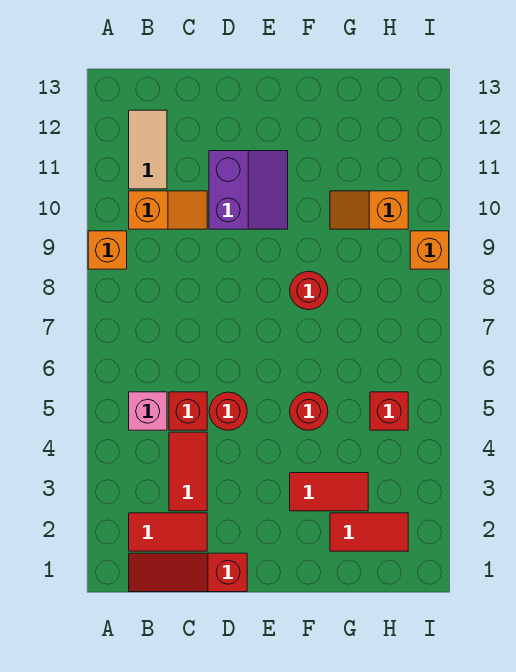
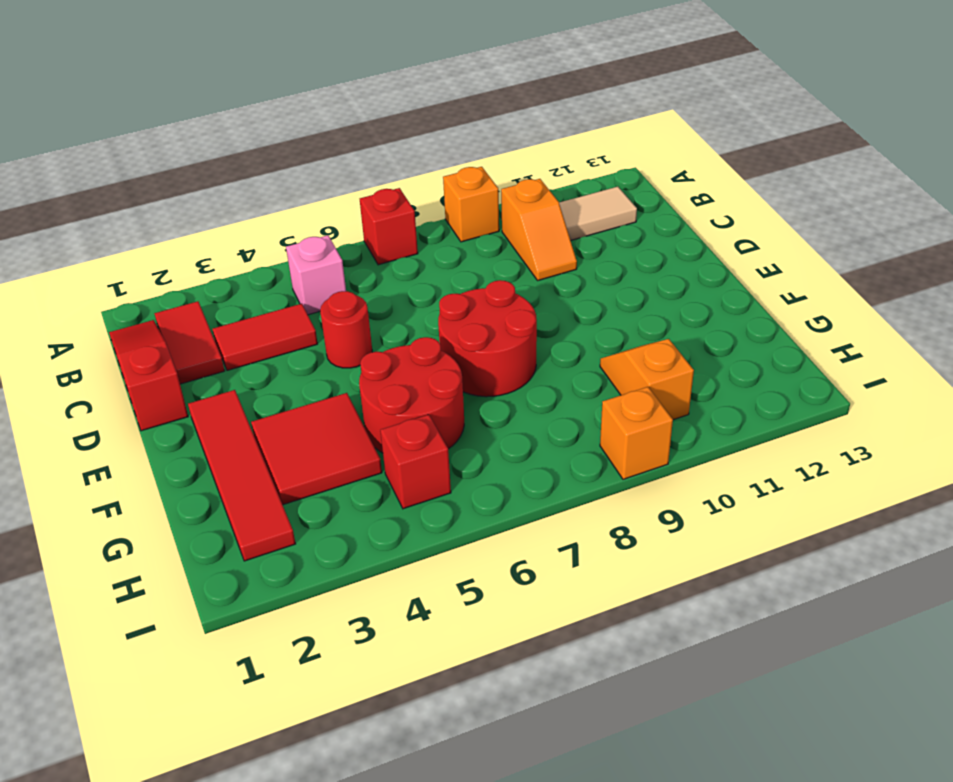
red 1x1 brick [169,392,207,430] -> red 1x1 brick moved to [360,188,418,265]
purple 2x2 slope [209,151,288,229] -> none
red 1x2 tile [290,473,368,511] -> red 2x2 tile [251,393,382,505]
red 1x1 round brick [290,392,328,430] -> red 2x2 round brick [359,337,464,453]
red 1x1 round brick [290,271,328,310] -> red 2x2 round brick [438,280,537,397]
red 1x2 tile [330,513,408,551] -> red 1x4 tile [188,390,296,561]

